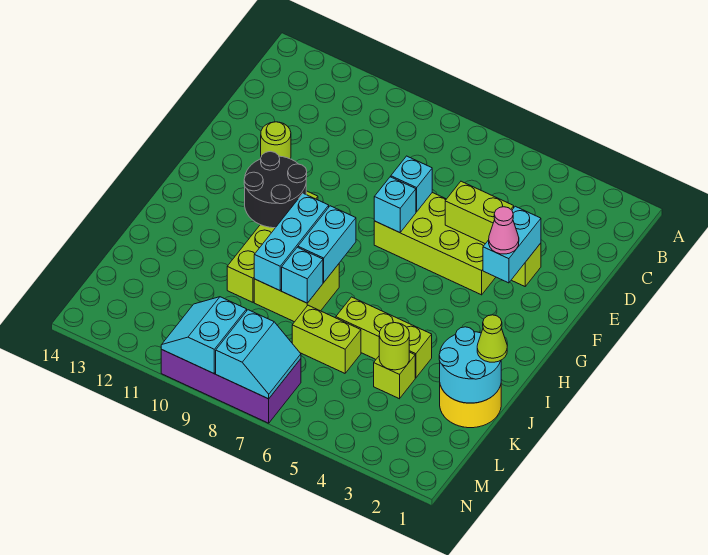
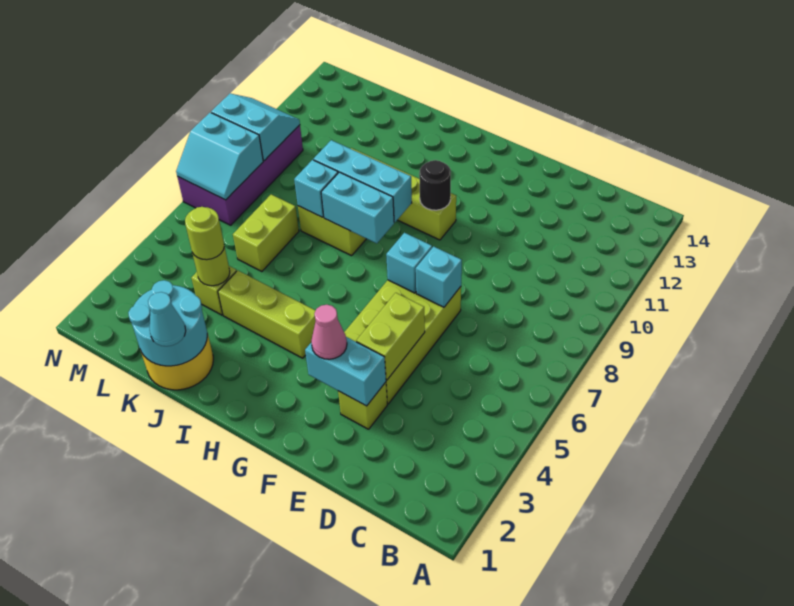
lime 1x1 round brick [261,122,291,159] -> lime 1x1 round brick moved to [185,207,224,260]
black 2x2 round brick [244,151,307,228] -> black 1x1 round brick [419,160,451,210]
lime 1x1 cone [477,315,507,362] -> cyan 1x1 cone [148,292,186,346]
lime 1x3 brick [336,297,432,378] -> lime 1x3 brick turned to [218,270,316,358]

